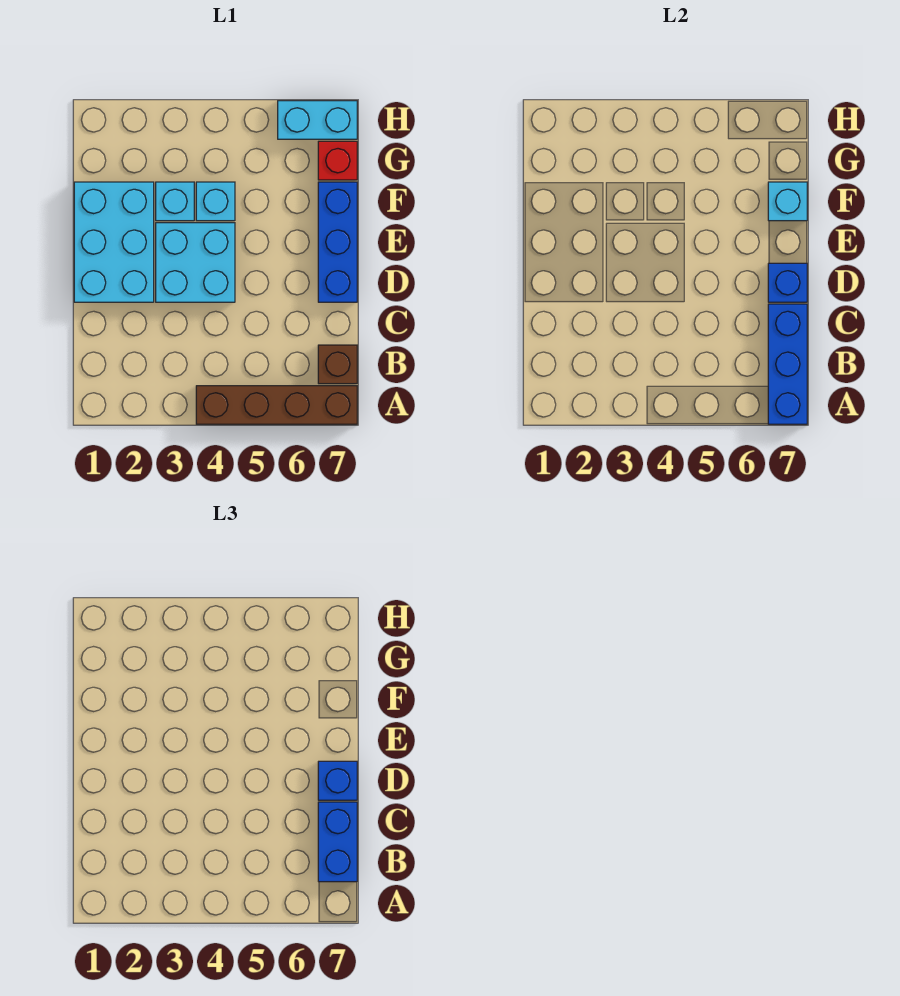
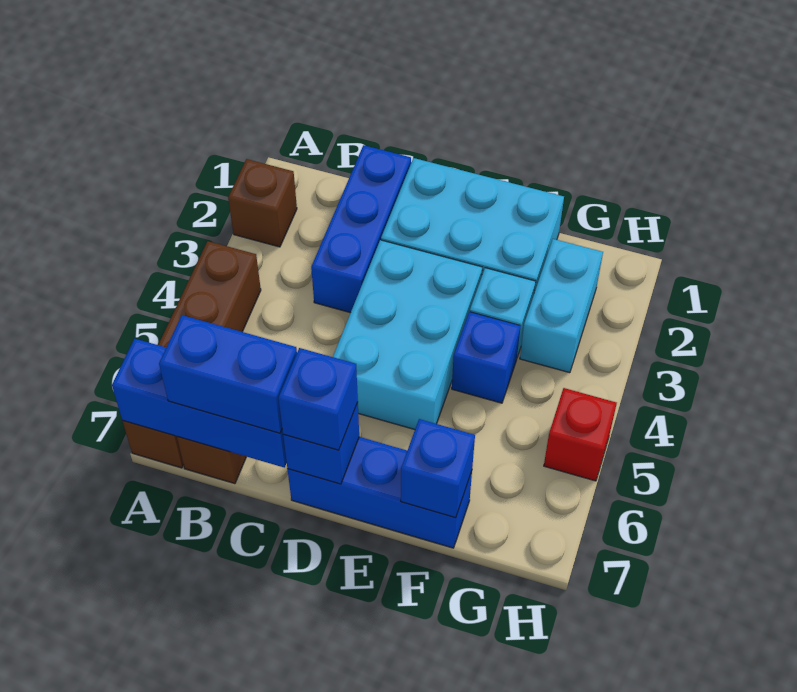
none -> brown 1x1 brick [228,159,297,247]
none -> blue 1x3 brick [311,145,411,313]
cyan 2x2 brick [156,223,235,302] -> cyan 2x3 brick [333,240,482,430]
cyan 1x1 brick [196,182,235,221] -> blue 1x1 brick [452,312,521,403]
cyan 1x1 brick [768,182,807,221] -> blue 1x1 brick [401,419,475,518]
red 1x1 brick [318,141,357,180] -> red 1x1 brick moved to [544,388,617,481]
cyan 1x2 brick [278,101,357,139] -> cyan 1x2 brick moved to [520,239,603,373]

